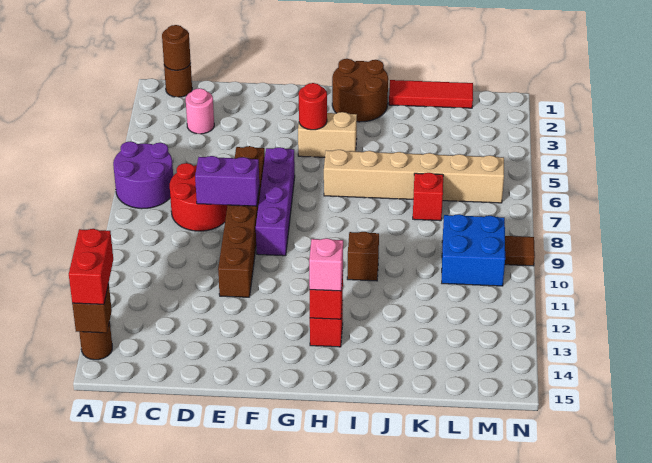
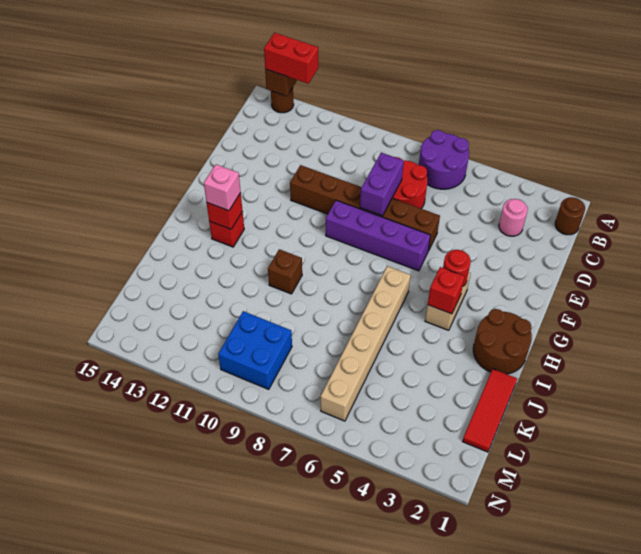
brown 1x1 round brick [162,25,191,70] -> none
red 1x1 brick [413,173,443,221] -> red 1x1 brick moved to [428,267,465,314]
brown 1x1 tile [505,236,535,266] -> none

